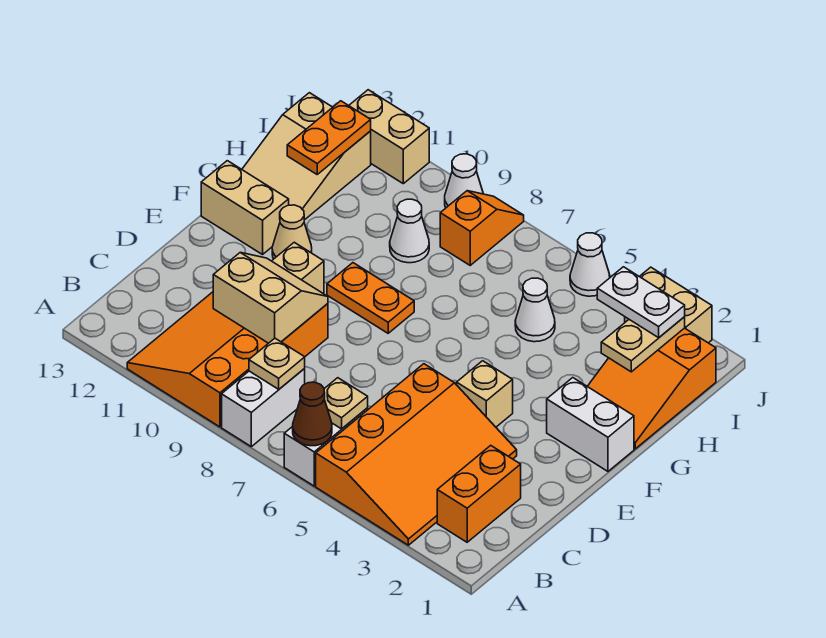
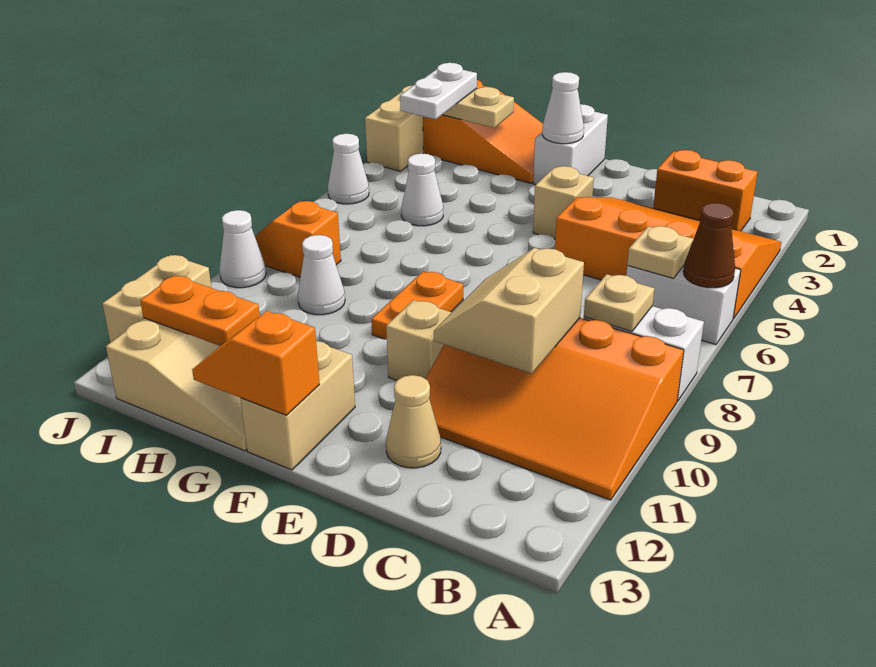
none -> white 1x1 cone [542,72,584,144]
tan 1x1 cone [272,205,312,259] -> tan 1x1 cone moved to [386,375,441,468]
none -> orange 1x2 slope [192,311,320,415]

